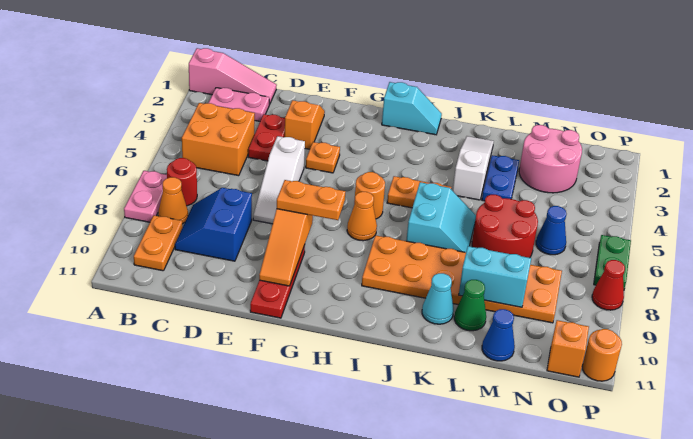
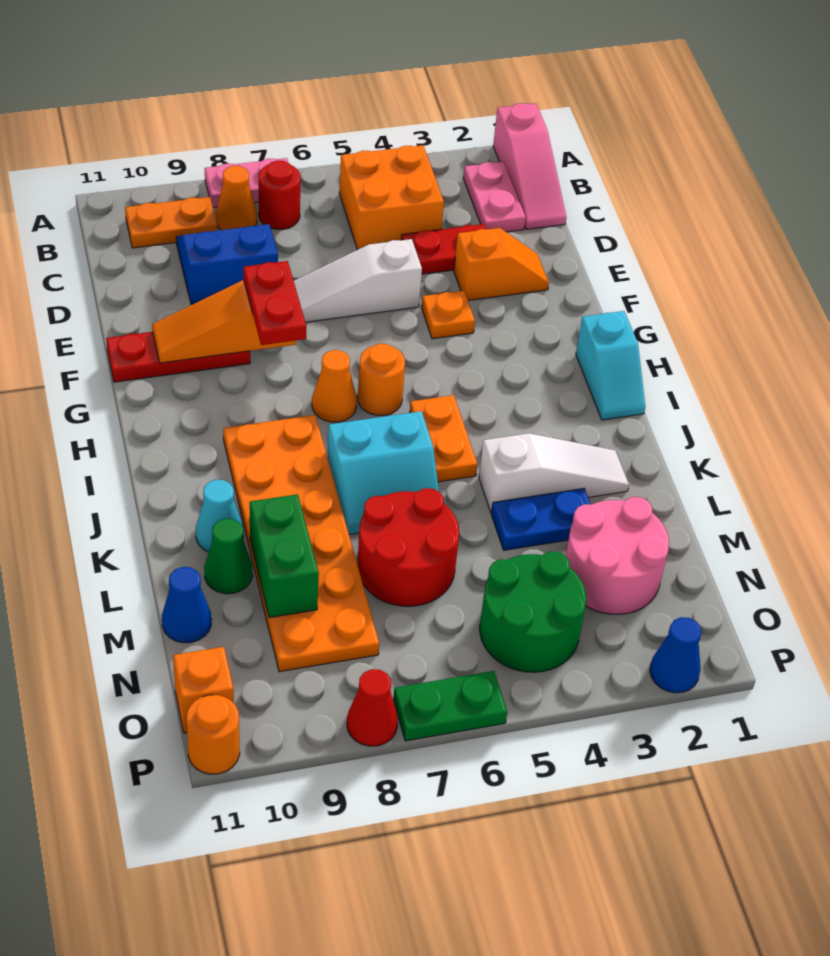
orange 1x2 plate [277,180,345,220] -> red 1x2 plate [244,261,306,345]
cyan 1x2 brick [459,246,531,307] -> green 1x2 brick [250,494,319,618]
none -> green 2x2 round brick [480,551,586,672]
blue 1x1 cone [536,206,566,255] -> blue 1x1 cone moved to [650,617,701,693]

